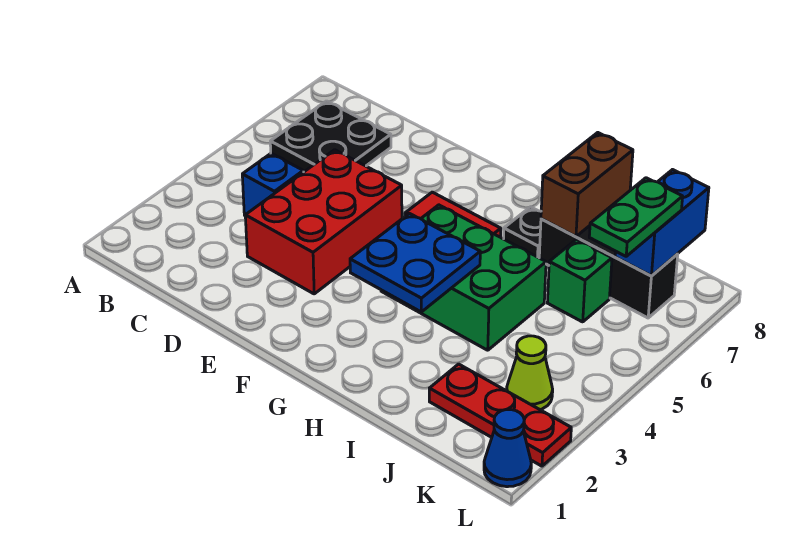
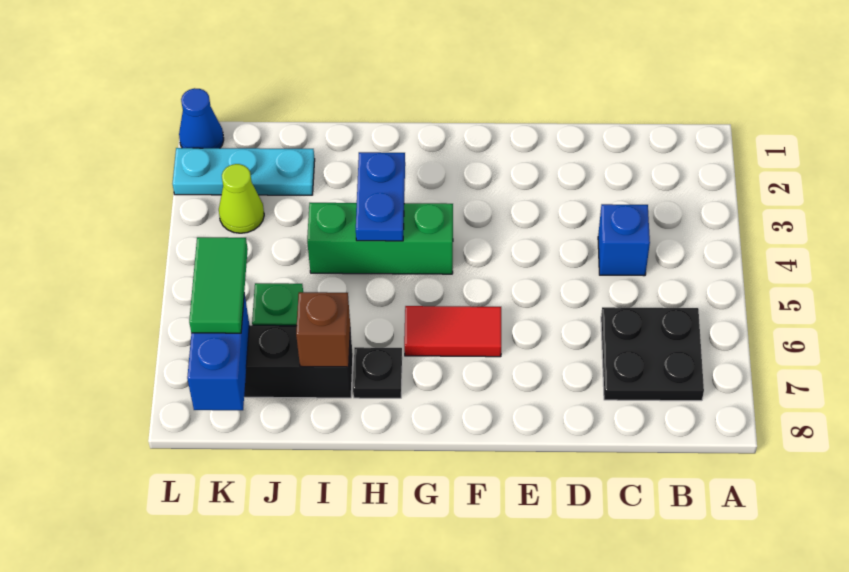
red 2x3 brick [245,150,402,294] -> none
blue 2x2 plate [350,213,480,312] -> blue 1x2 plate [356,152,405,241]
green 2x3 brick [381,205,546,350] -> green 1x3 brick [307,203,453,274]
brown 1x2 brick [541,133,633,236] -> brown 1x1 brick [296,292,350,367]
red 1x3 plate [429,364,571,466] -> cyan 1x3 plate [173,148,315,195]
green 1x2 plate [589,178,683,256] -> green 1x2 tile [189,237,248,333]

